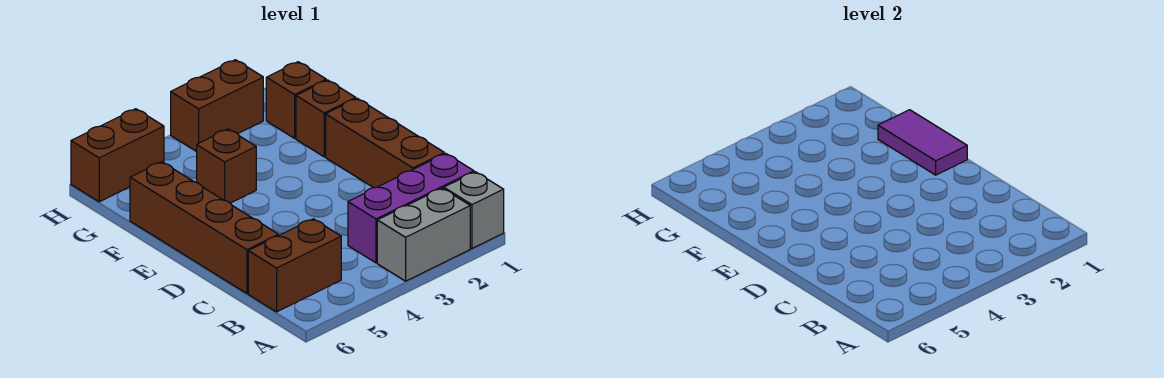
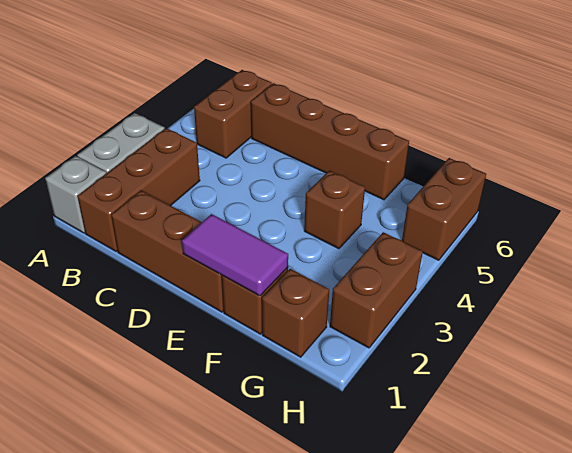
purple 1x3 brick [348,154,474,263] -> brown 1x3 brick [78,128,200,251]

